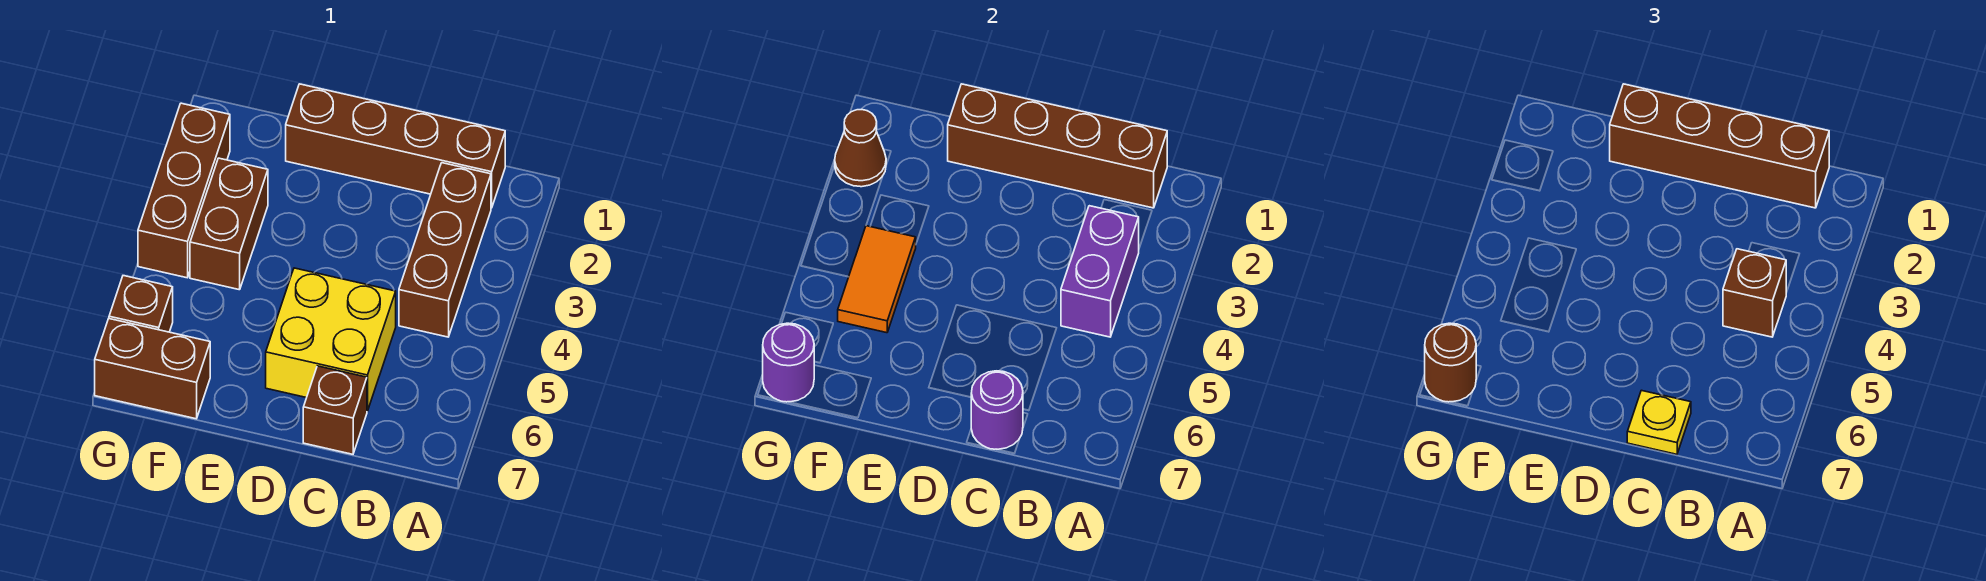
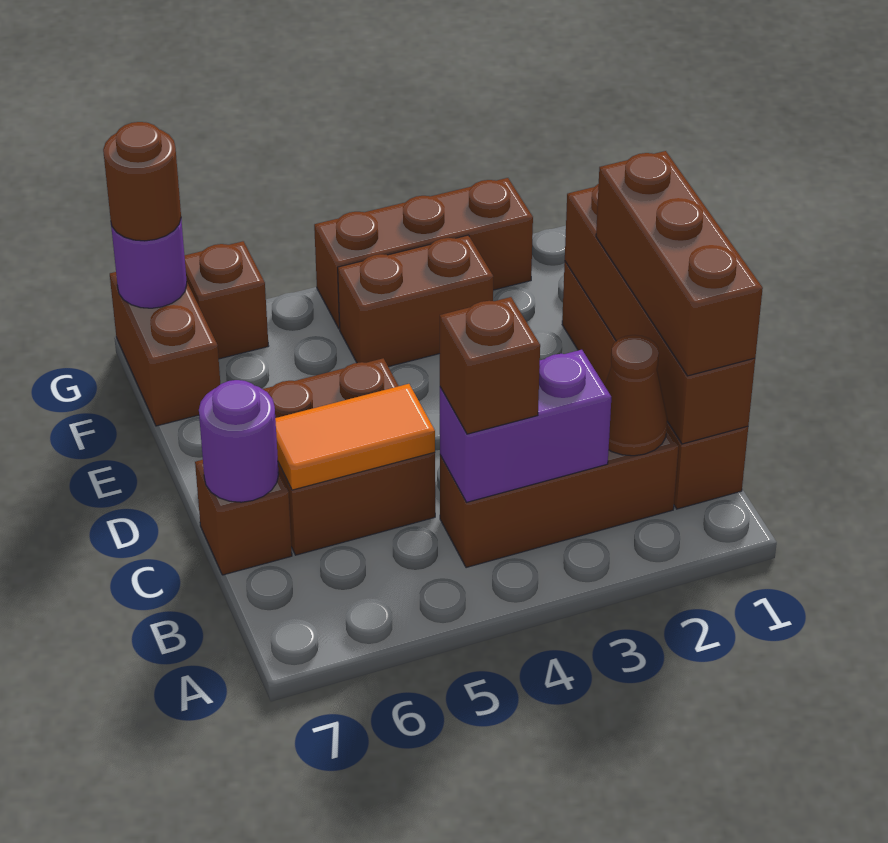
brown 1x4 brick [1610,84,1829,208] -> brown 1x3 brick [596,151,763,376]
yellow 2x2 brick [266,268,396,411] -> brown 2x2 brick [263,358,435,555]
yellow 1x1 plate [1627,390,1691,454] -> none
orange 1x2 tile [838,226,916,333] -> orange 1x2 tile moved to [275,384,435,490]
brown 1x1 cone [835,110,886,187] -> brown 1x1 cone moved to [605,335,667,456]

